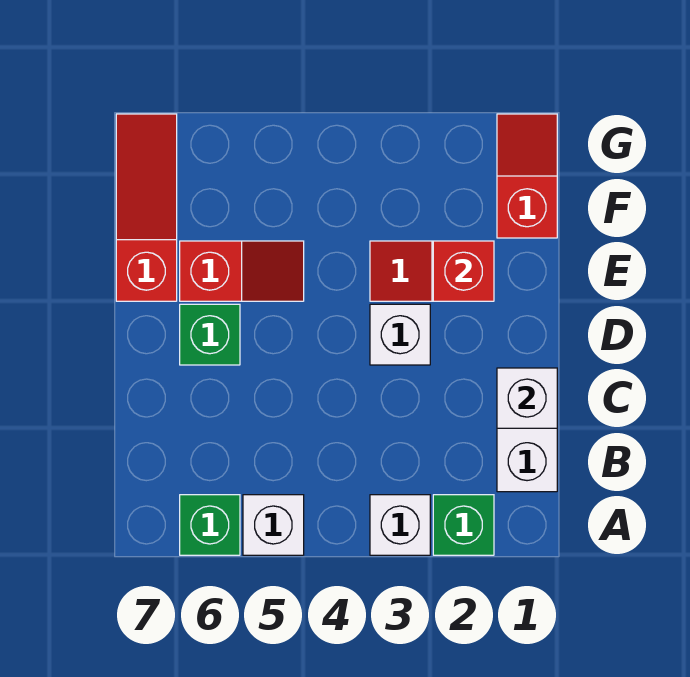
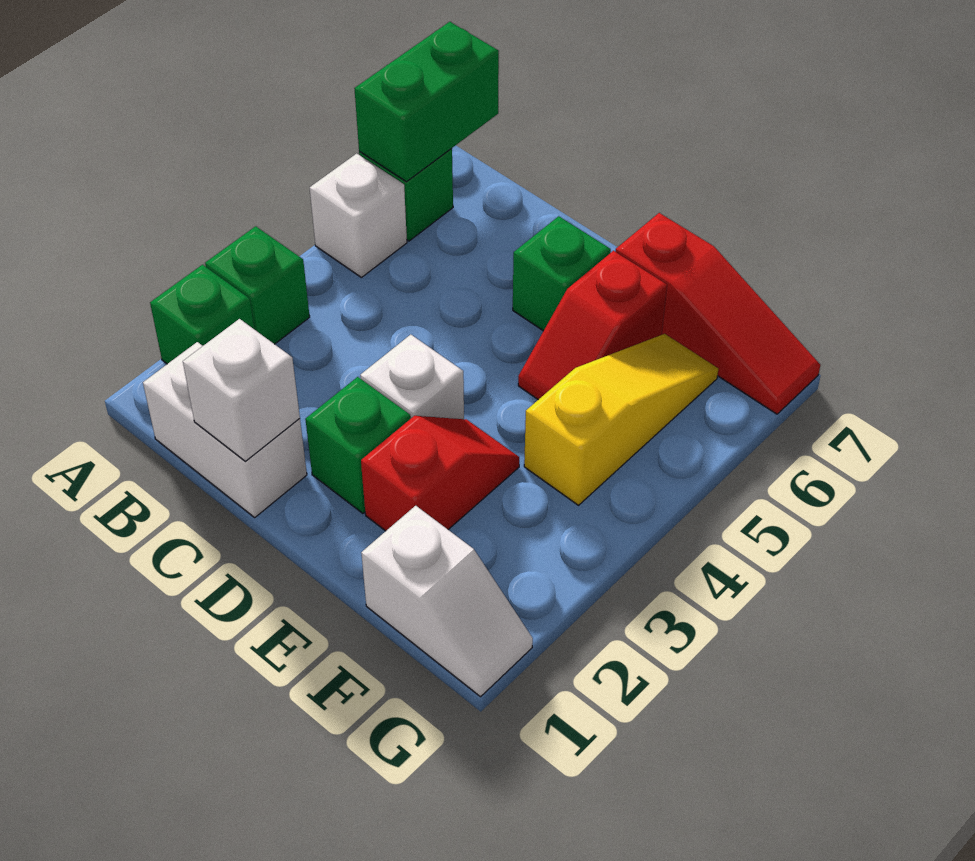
white 1x1 brick [370,495,430,555] -> green 1x1 brick [205,226,310,344]
none -> green 1x2 brick [354,22,499,182]
none -> green 1x1 brick [305,377,411,513]
red 1x1 brick [433,241,494,301] -> none
red 1x2 slope [497,114,557,238] -> white 1x2 slope [361,506,533,697]
none -> yellow 1x3 slope [524,334,718,505]

